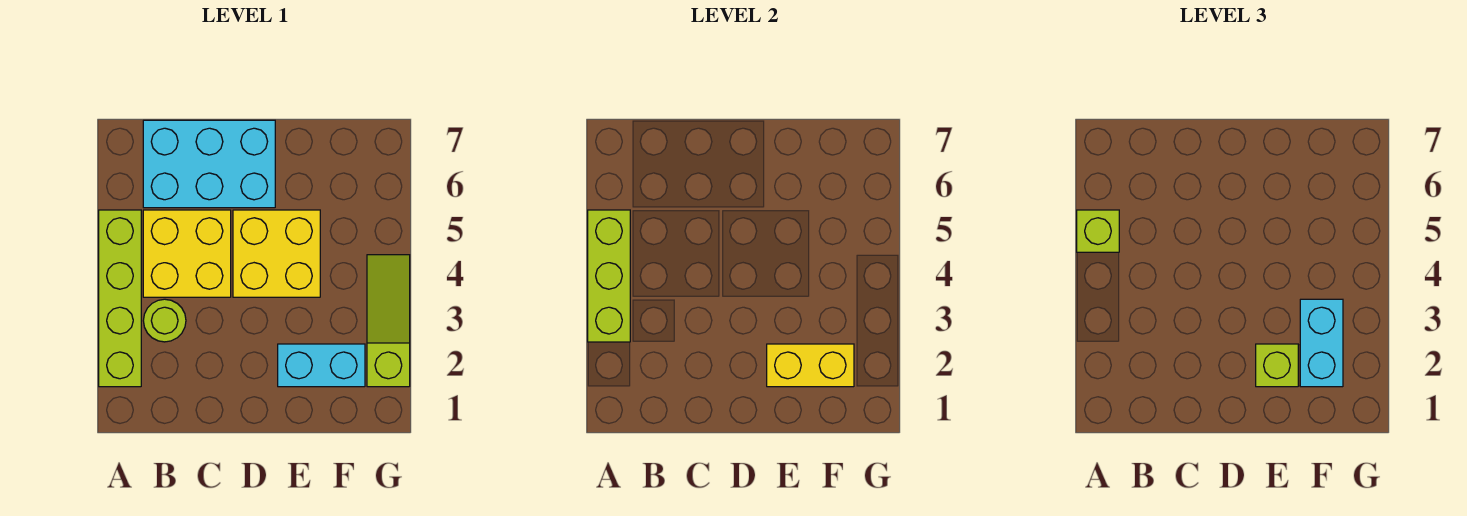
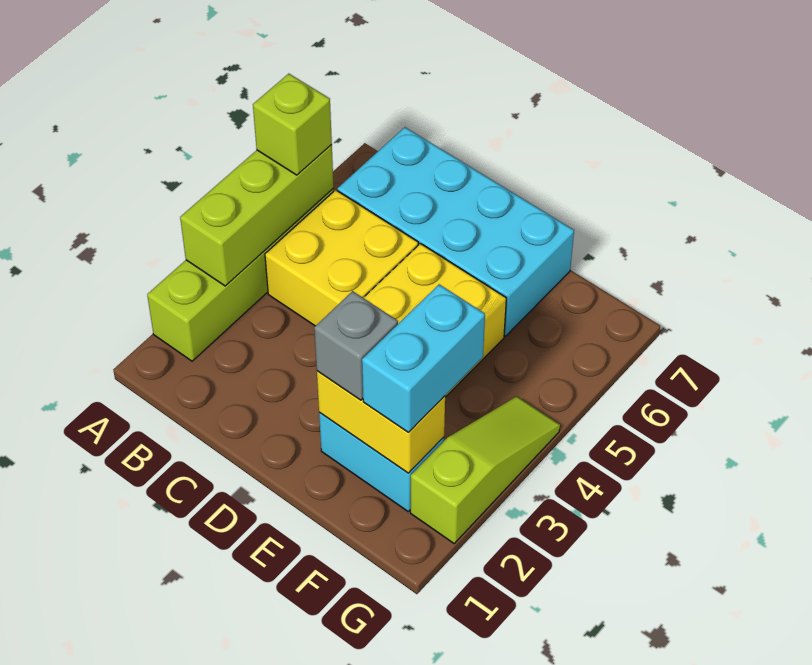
lime 1x1 round brick [143,299,186,342] -> none
cyan 2x3 brick [143,120,275,208] -> cyan 2x4 brick [337,127,574,336]
lime 1x1 brick [1256,344,1298,387] -> grey 1x1 brick [314,291,398,400]

